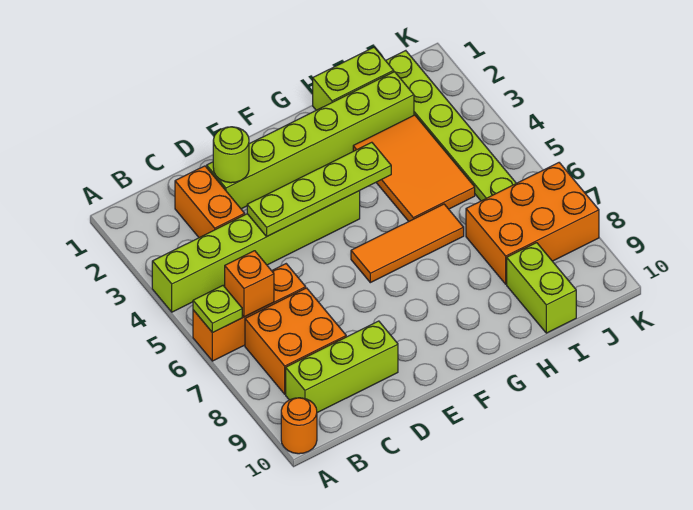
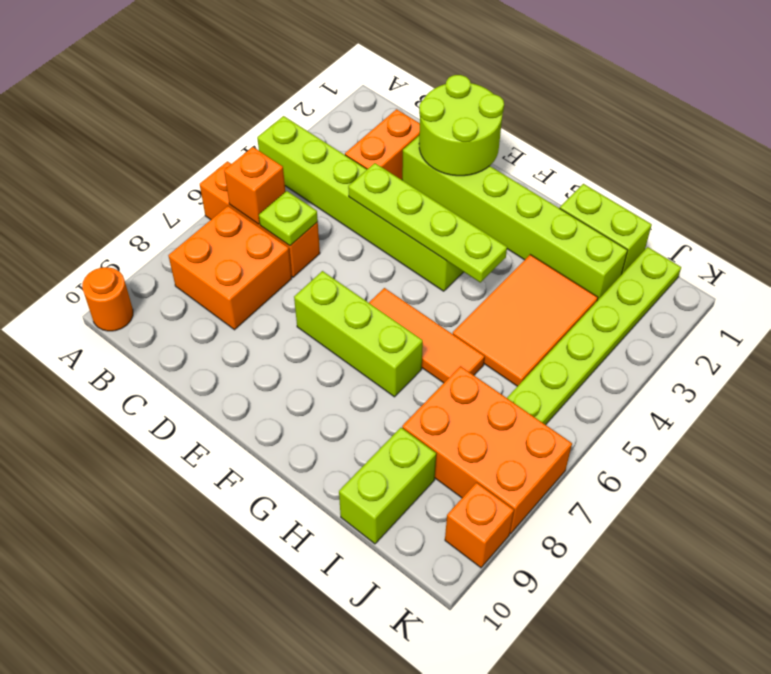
lime 1x1 plate [193,286,242,333] -> lime 1x1 plate moved to [259,191,318,246]
lime 1x3 brick [286,321,398,413] -> lime 1x3 brick moved to [294,271,423,397]
lime 1x1 round brick [213,127,249,183] -> lime 2x2 round brick [419,75,504,176]
none -> orange 1x1 brick [445,483,514,568]

